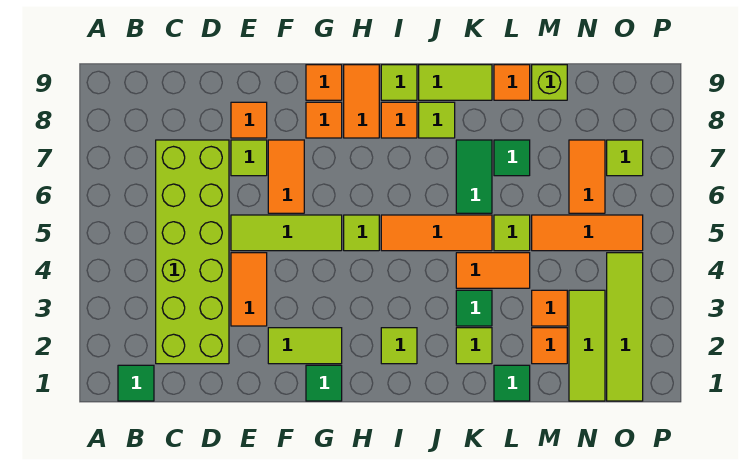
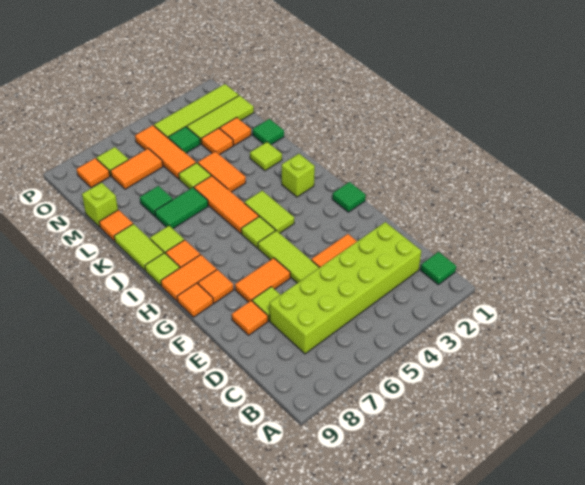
lime 1x2 tile [268,328,342,364] -> lime 1x2 tile moved to [244,191,294,233]
lime 1x1 tile [381,328,417,364] -> lime 1x1 brick [282,154,315,197]
green 1x1 tile [456,290,492,326] -> green 1x1 tile moved to [168,127,200,153]
none -> orange 1x1 tile [77,158,110,188]

